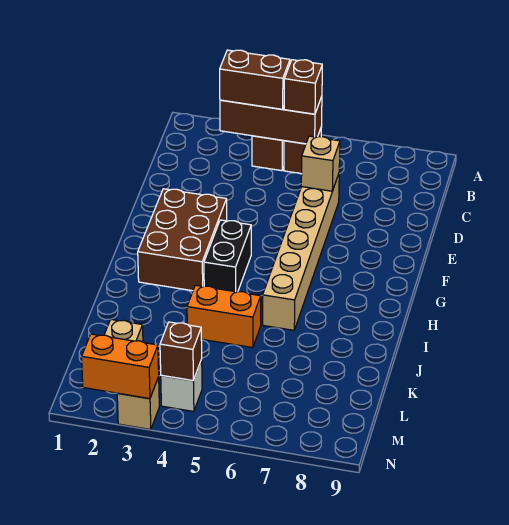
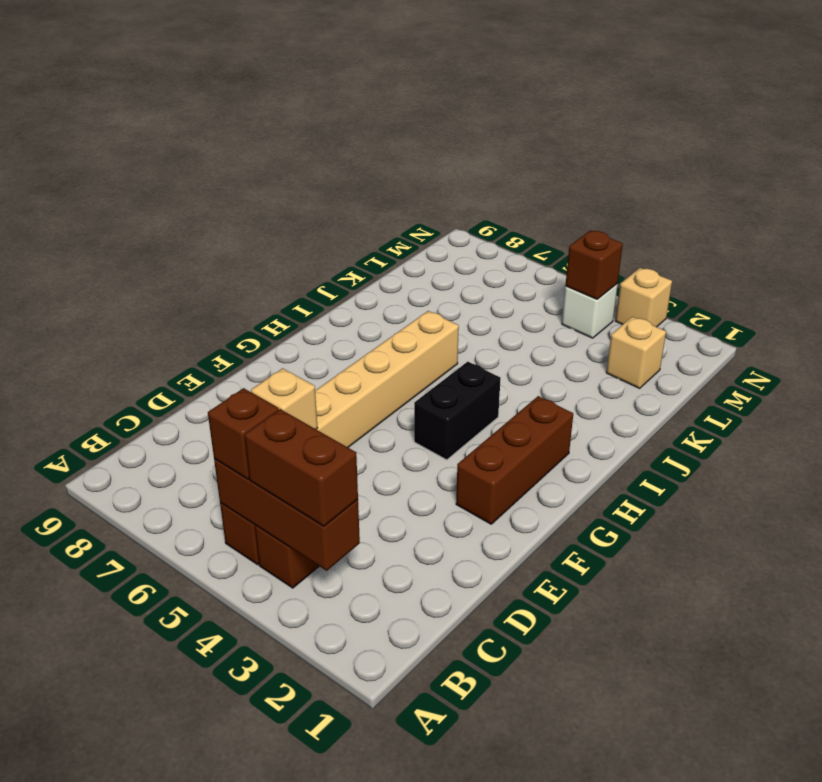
brown 2x3 brick [138,189,227,291] -> brown 1x3 brick [456,396,573,524]
orange 1x2 brick [187,285,261,348] -> none
orange 1x2 brick [82,334,159,399] -> none

